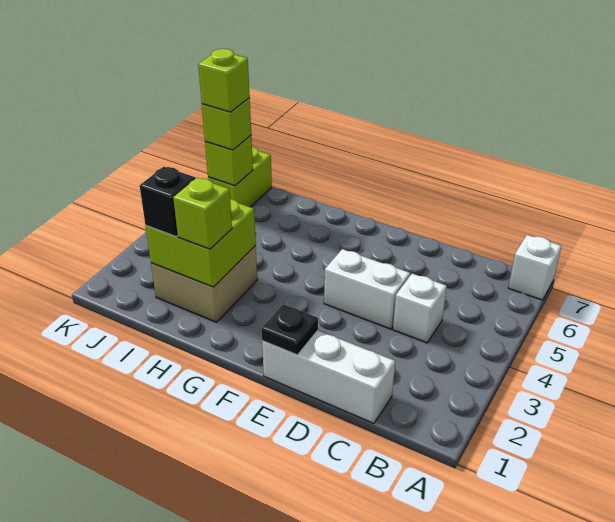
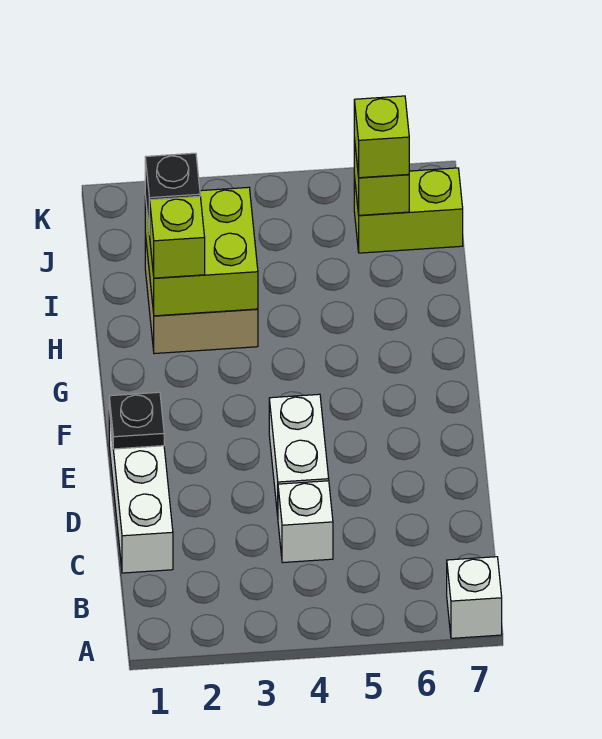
lime 1x1 brick [198,49,250,112] -> none

